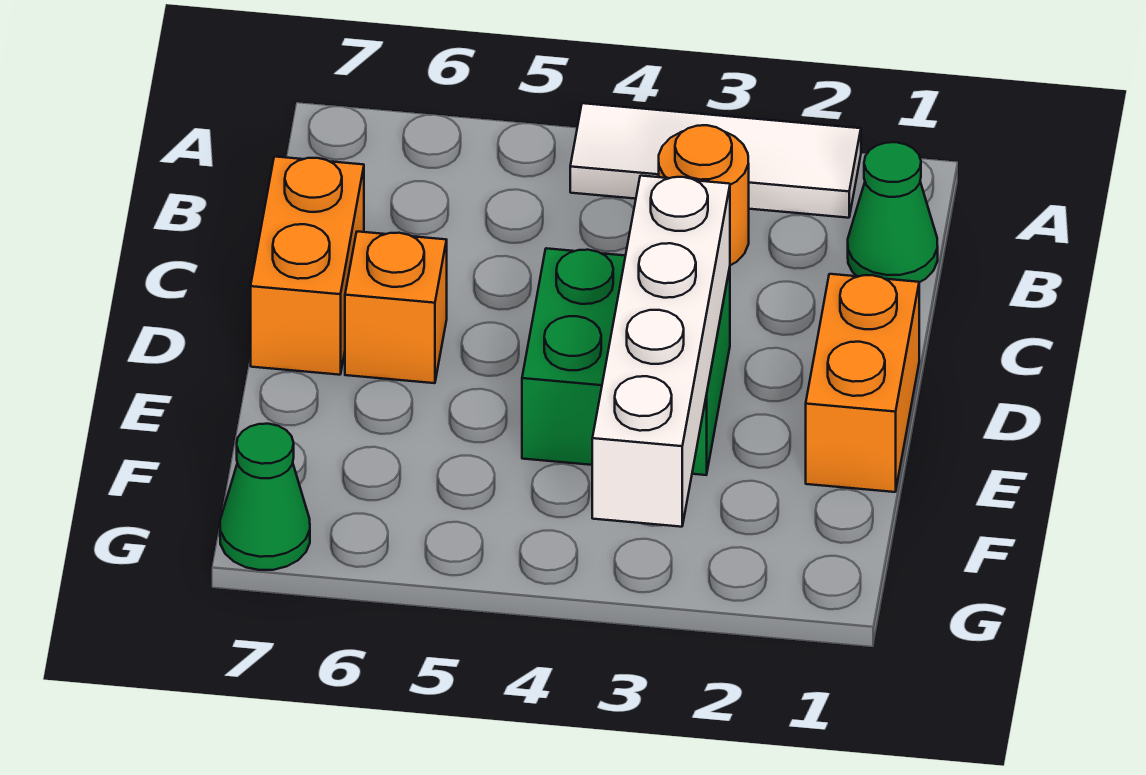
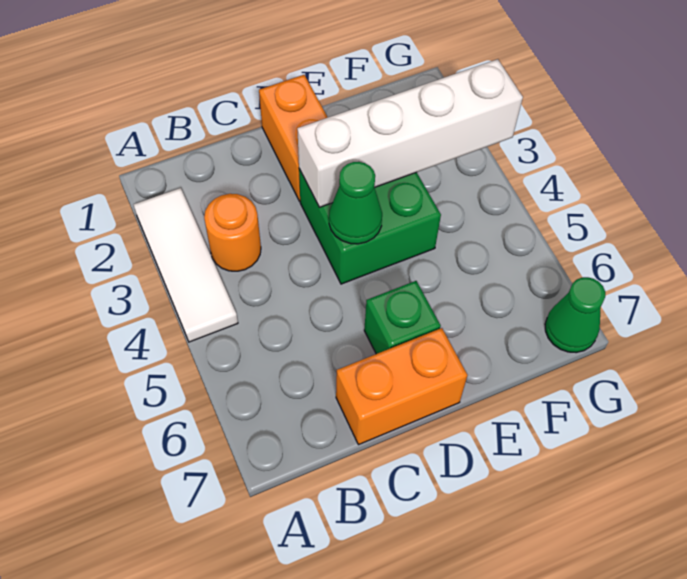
green 1x1 cone [848,142,938,282] -> green 1x1 cone moved to [329,162,382,244]
orange 1x2 brick [806,274,919,492] -> orange 1x2 brick turned to [259,75,328,201]
orange 1x1 brick [345,232,447,383] -> green 1x1 brick [364,281,441,354]

